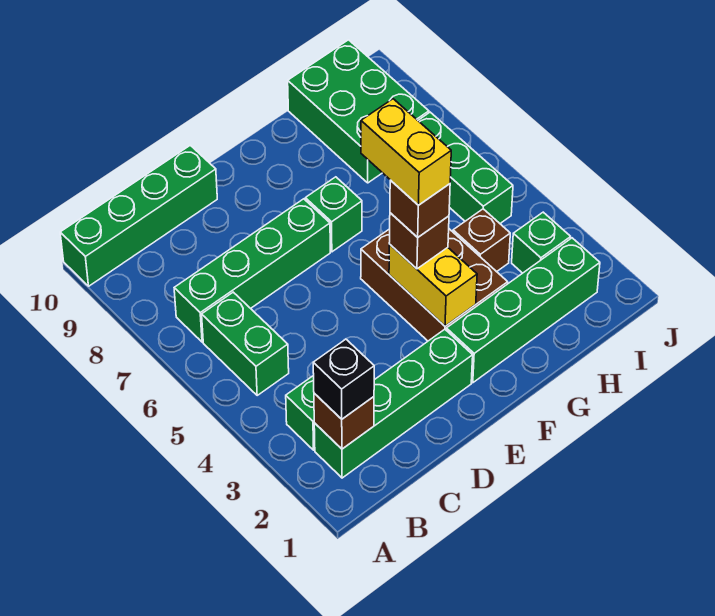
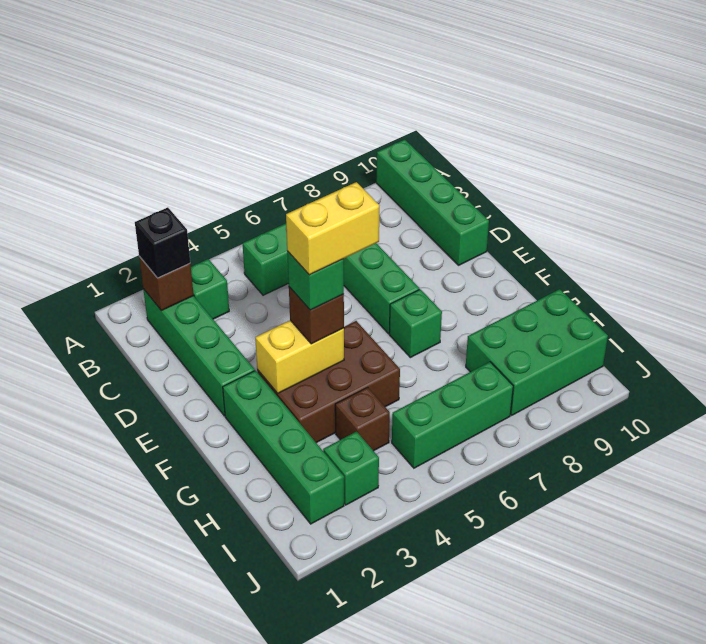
brown 1x1 brick [390,180,450,237] -> green 1x1 brick [287,251,344,310]

